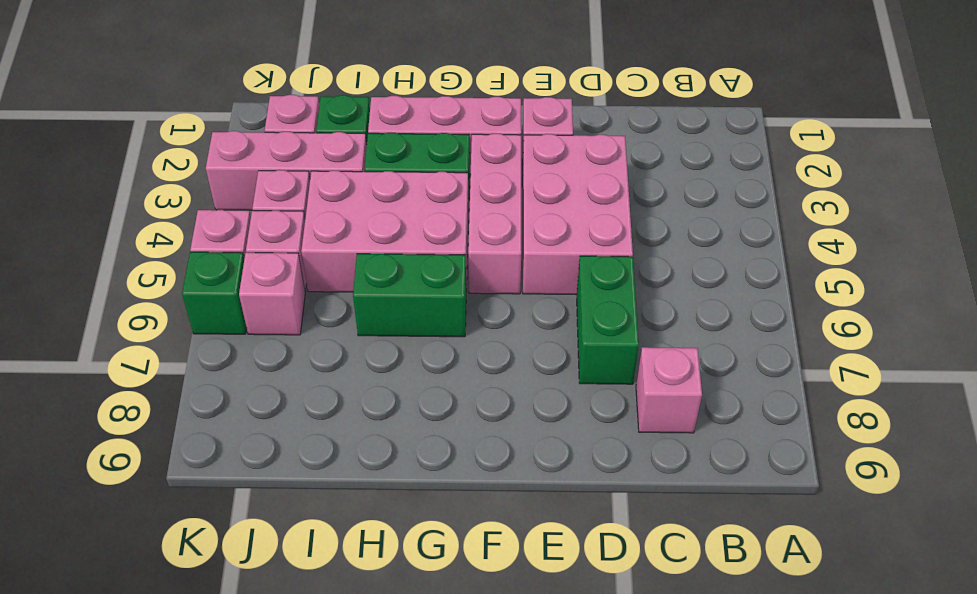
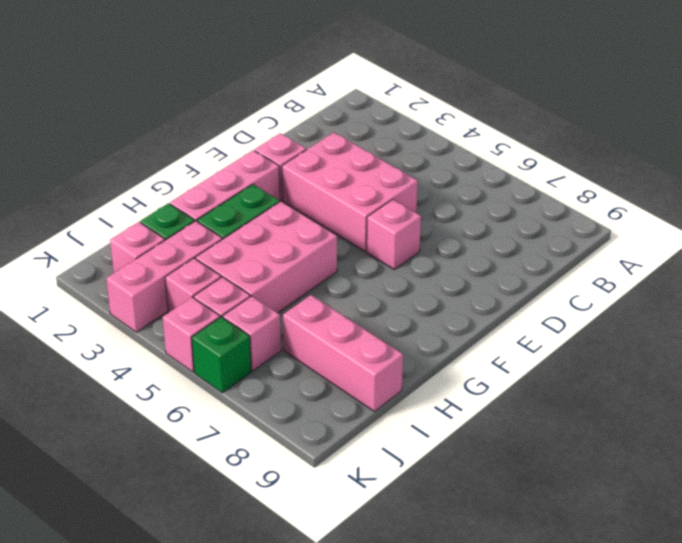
pink 1x1 brick [636,347,702,433] -> pink 1x1 brick moved to [367,199,421,270]
green 1x2 brick [577,256,639,384] -> none
pink 1x3 brick [468,134,521,294] -> pink 1x3 brick moved to [283,295,403,411]
green 1x2 brick [353,254,466,337] -> none

